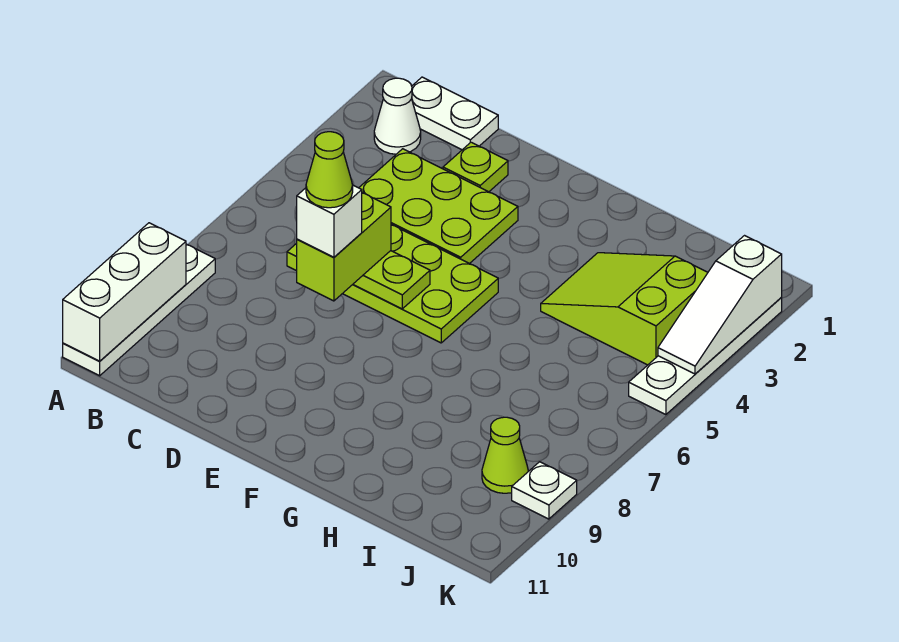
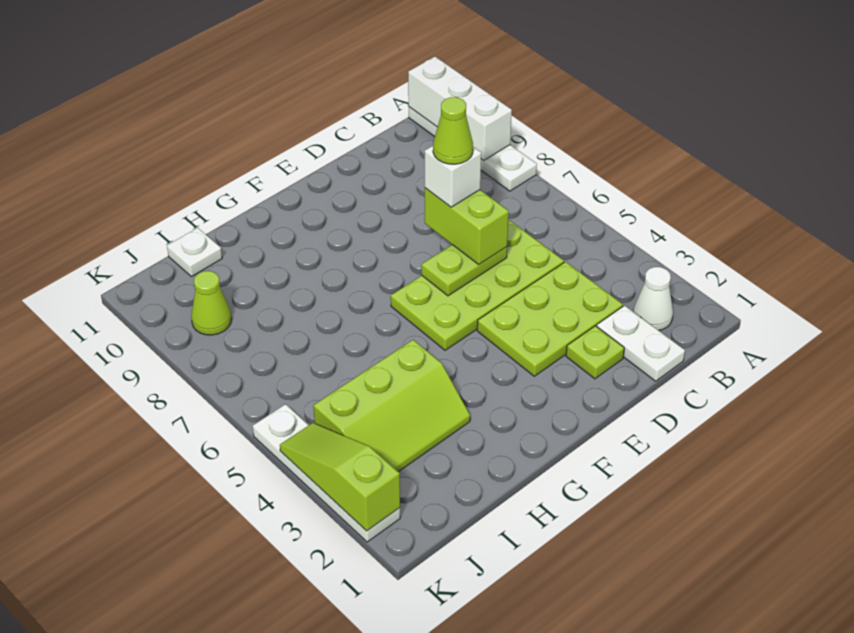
white 1x2 plate [412,77,498,150] -> white 1x2 plate turned to [597,306,685,381]
lime 2x3 slope [541,253,708,365] -> lime 2x3 slope turned to [313,340,470,472]
white 1x3 slope [658,236,782,374] -> lime 1x3 slope [280,423,400,531]
white 1x1 plate [512,462,577,519] -> white 1x1 plate moved to [167,228,222,277]

